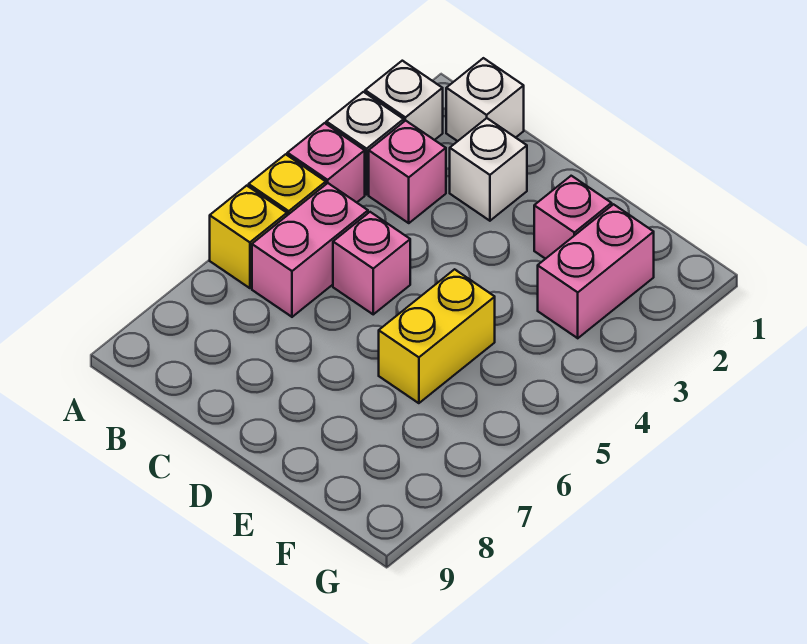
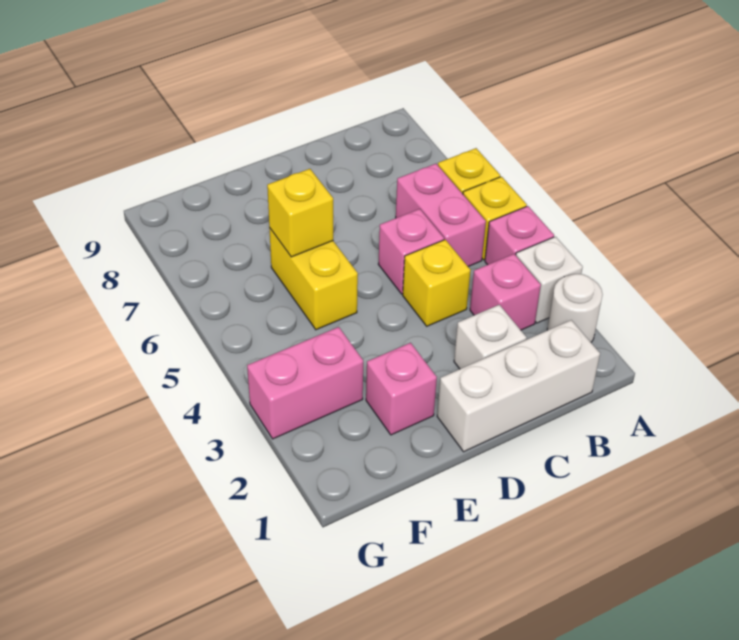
white 1x1 brick [365,61,443,140] -> white 1x1 round brick [547,274,603,342]
white 1x1 brick [446,58,524,141] -> white 1x3 brick [437,320,600,452]
none -> yellow 1x1 brick [403,240,471,326]
none -> yellow 1x1 brick [267,169,333,257]
pink 1x2 brick [538,204,654,338] -> pink 1x2 brick turned to [247,327,363,439]

